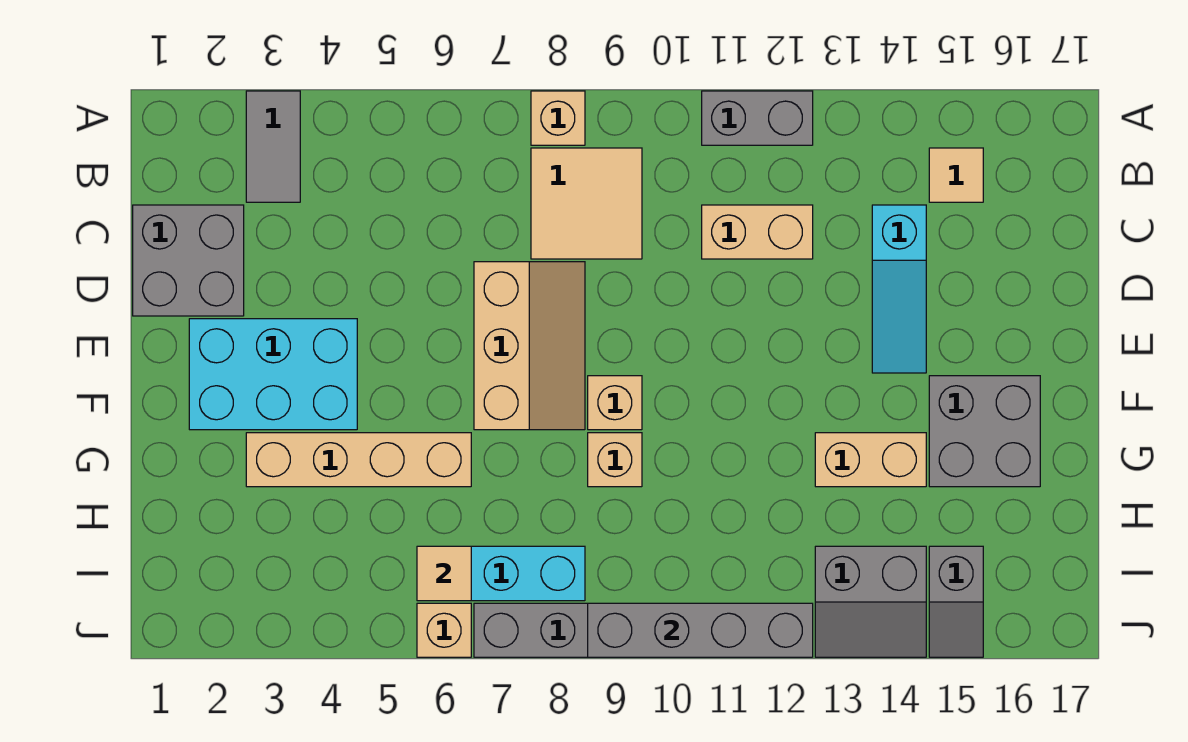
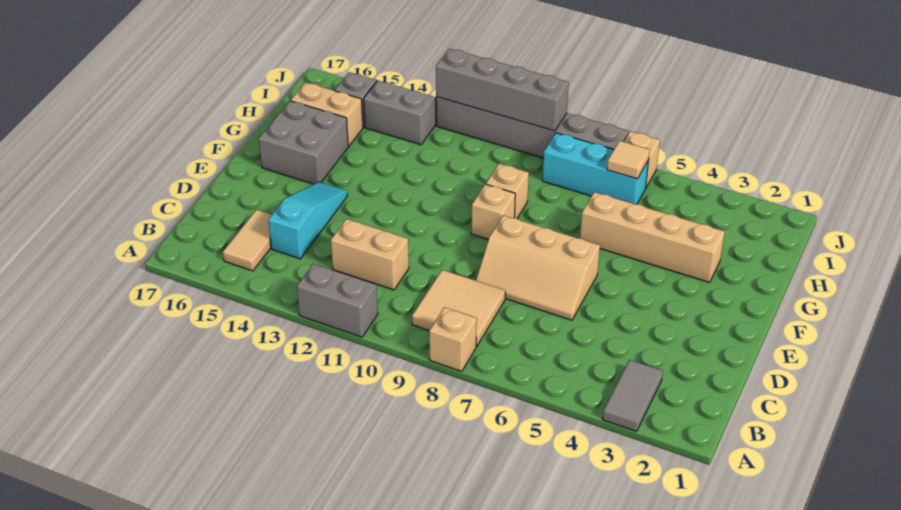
tan 1x1 tile [929,148,983,202] -> tan 1x2 tile [223,210,272,271]
grey 2x2 brick [133,205,244,316] -> none
tan 2x3 slope [474,262,585,430] -> tan 2x3 slope turned to [476,215,600,320]
cyan 2x3 brick [189,319,357,430] -> none
tan 1x2 brick [815,433,926,487] -> tan 1x2 brick moved to [291,82,363,146]

